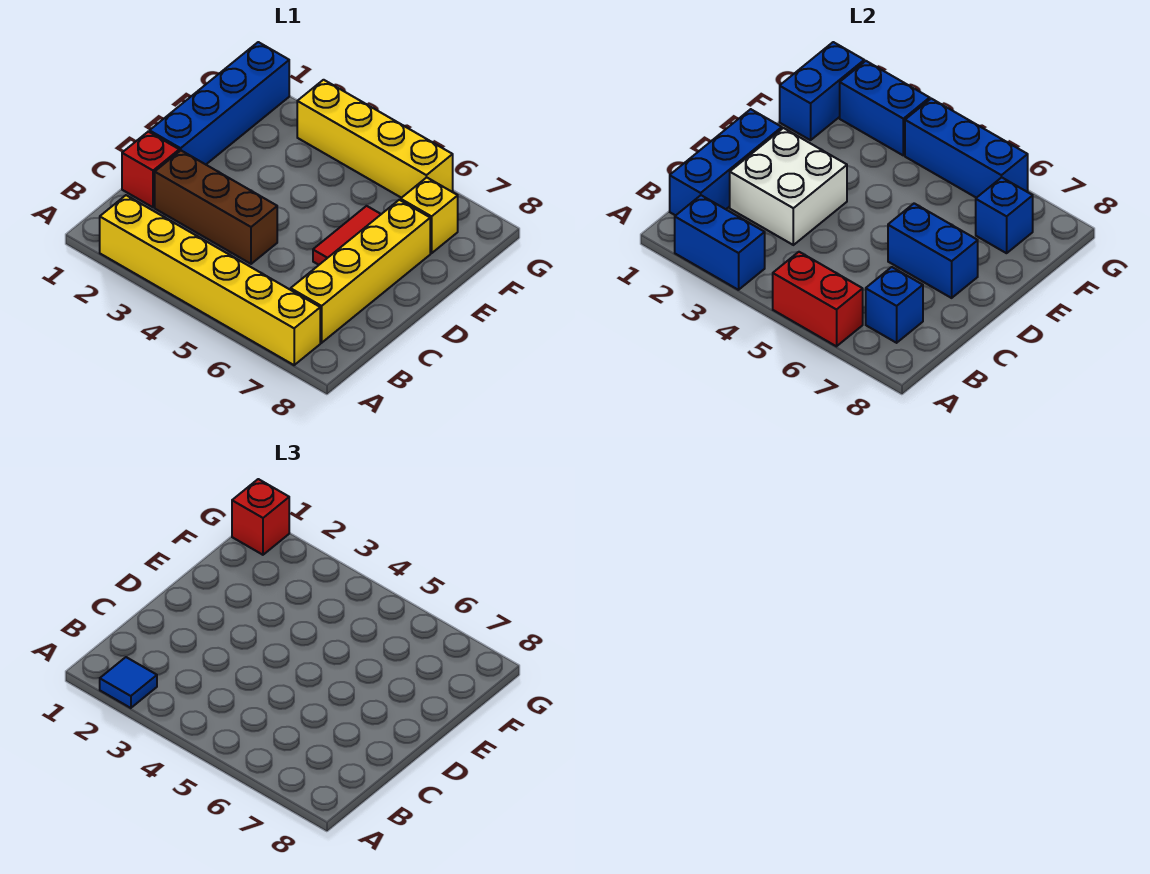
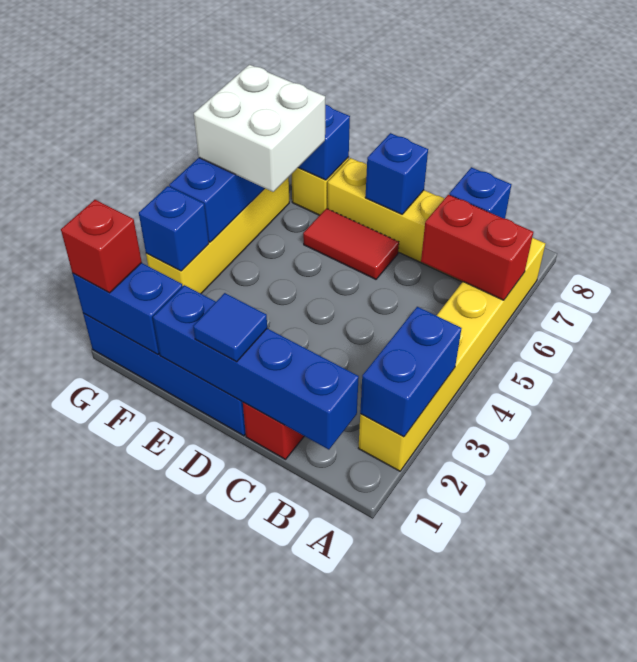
blue 1x1 tile [100,657,157,708] -> blue 1x1 tile moved to [193,293,267,362]
red 1x2 brick [773,252,863,346] -> red 1x2 brick turned to [421,195,533,300]
blue 1x3 brick [670,109,782,216] -> blue 1x4 brick [153,285,359,450]
brown 1x3 brick [155,151,277,264] -> none
white 2x2 brick [730,128,847,245] -> white 2x2 brick moved to [194,65,325,192]
blue 1x2 brick [888,203,978,298] -> blue 1x1 brick [365,133,428,214]
blue 1x2 brick [840,61,930,155] -> blue 1x1 brick [139,186,209,271]

